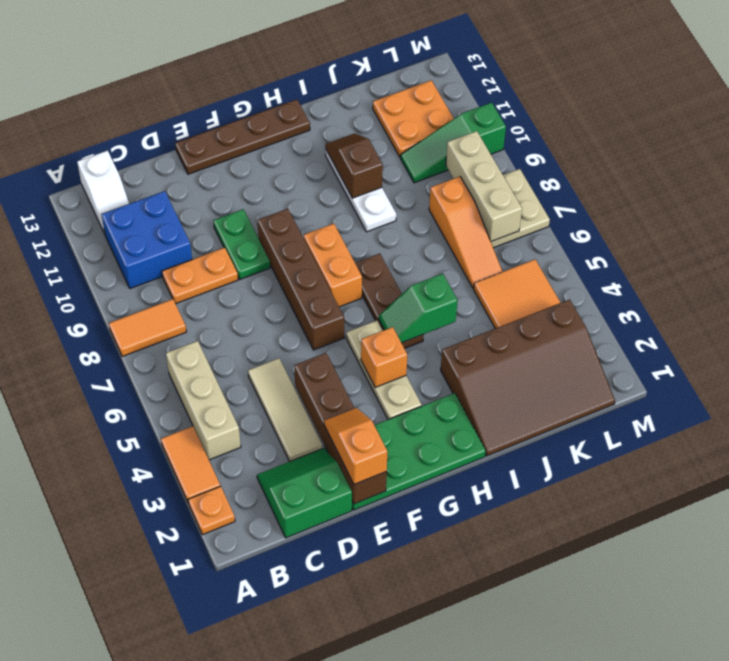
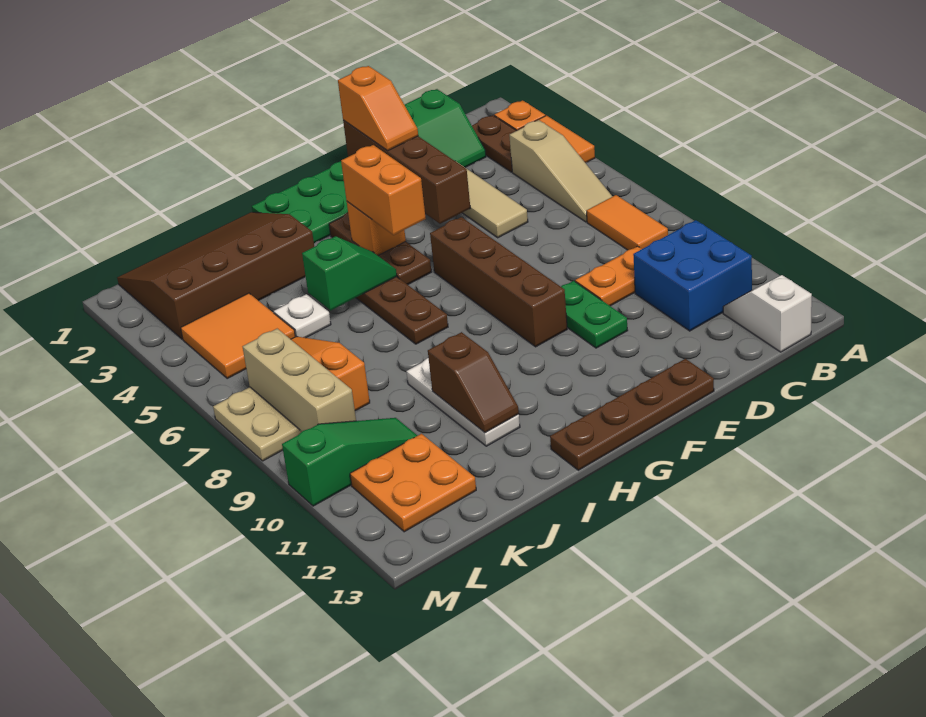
orange 1x2 tile [109,299,186,357] -> orange 1x2 tile turned to [587,195,668,250]
none -> brown 1x2 plate [472,115,517,172]
tan 1x3 brick [166,341,241,460] -> tan 1x3 slope [509,120,612,222]
tan 1x3 plate [346,321,422,419] -> brown 1x3 plate [329,212,431,285]
orange 1x2 brick [304,224,362,307] -> orange 1x2 brick moved to [341,145,426,235]
none -> white 1x1 plate [274,294,331,338]

